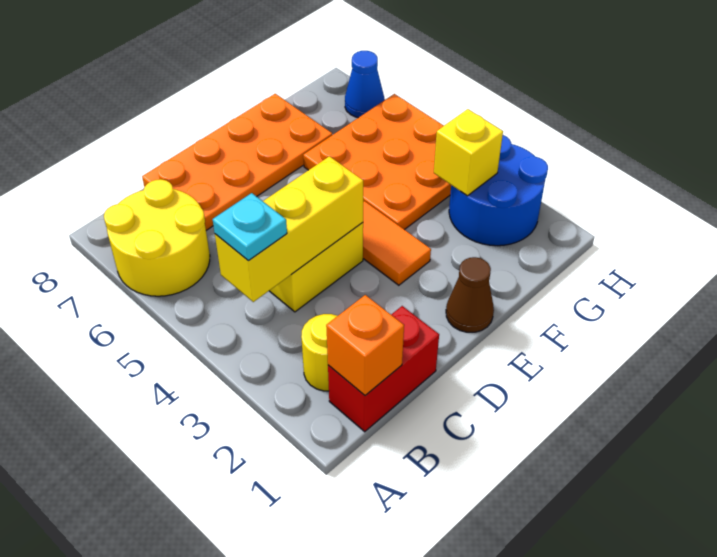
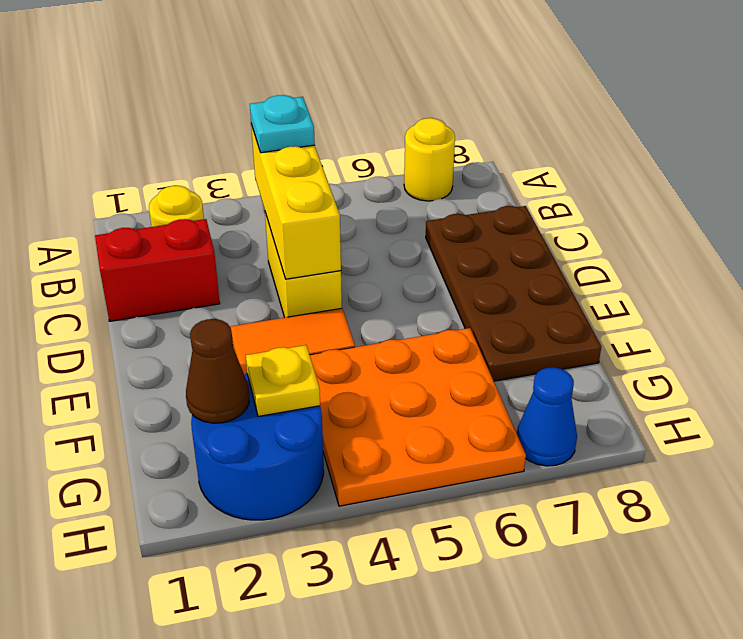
yellow 2x2 round brick [104,179,210,296] -> yellow 1x1 round brick [404,118,455,201]
red 1x2 brick [328,306,439,432] -> red 1x2 brick turned to [95,219,220,321]
orange 1x1 brick [326,295,404,395] -> none
orange 2x4 plate [142,94,332,230] -> brown 2x4 plate [426,206,601,381]
brown 1x1 cone [446,257,494,332] -> brown 1x1 cone moved to [186,319,250,423]
yellow 1x1 brick [434,109,503,196] -> yellow 1x1 plate [246,345,320,417]

